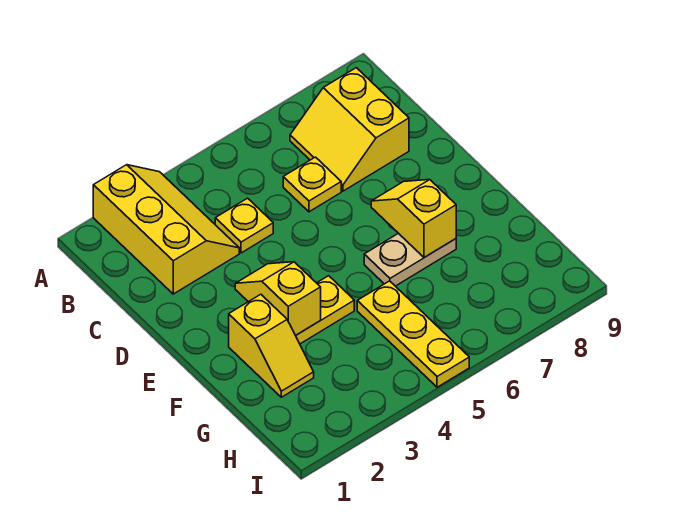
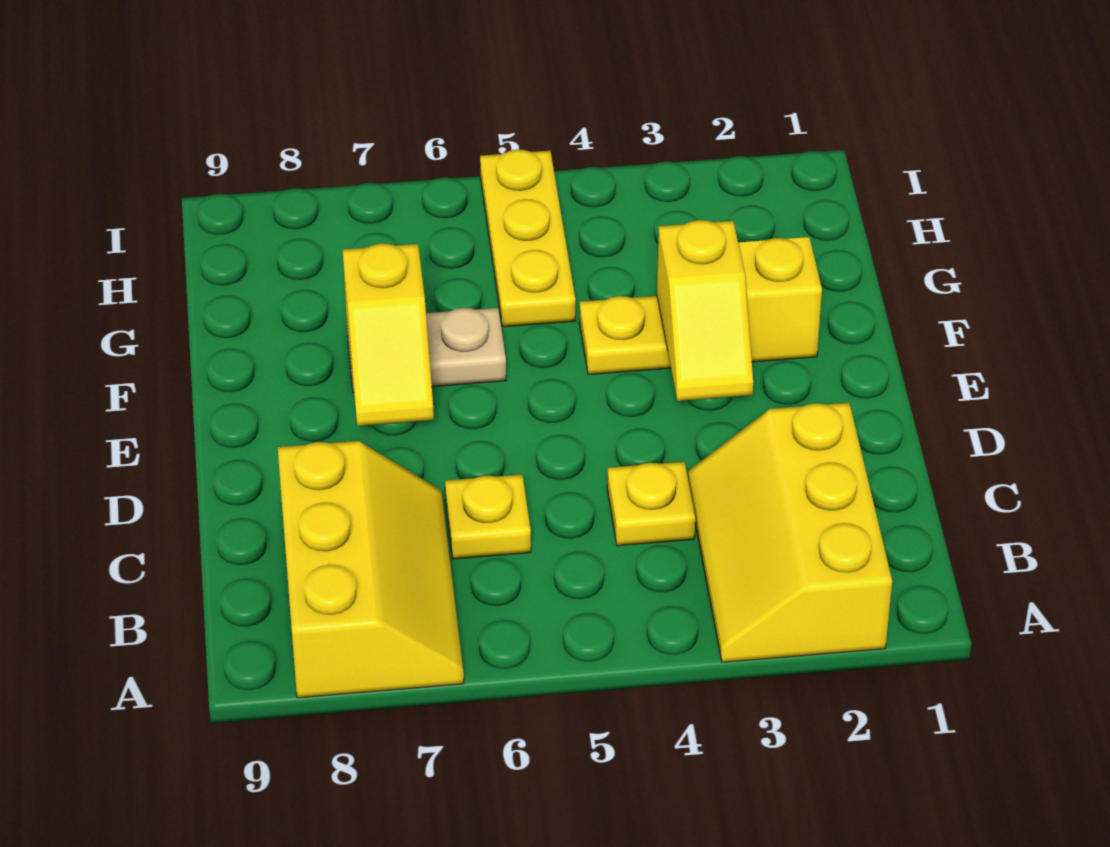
yellow 2x2 slope [290,68,409,191] -> yellow 2x3 slope [278,441,464,698]

